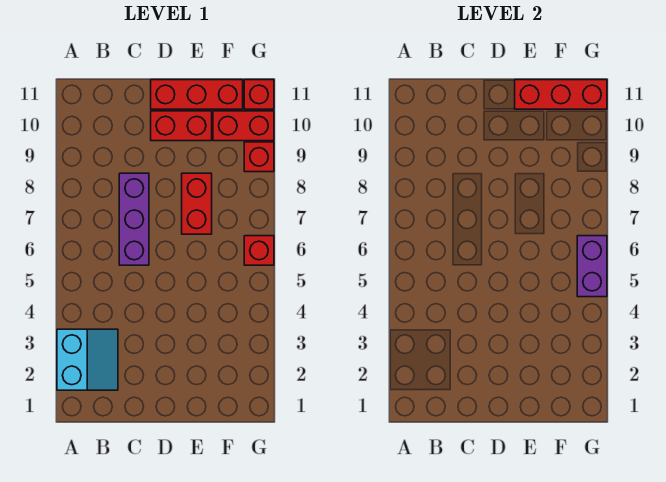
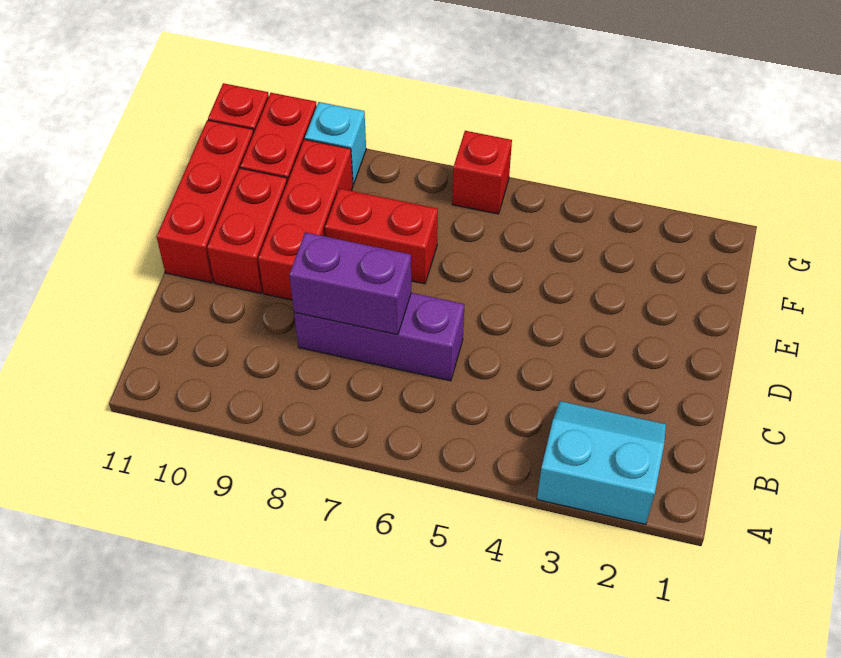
red 1x3 brick [515,80,607,109] -> red 1x3 brick moved to [258,139,353,300]
purple 1x2 brick [577,236,607,297] -> purple 1x2 brick moved to [289,232,411,335]
red 1x1 brick [244,142,274,172] -> cyan 1x1 brick [305,102,366,185]

